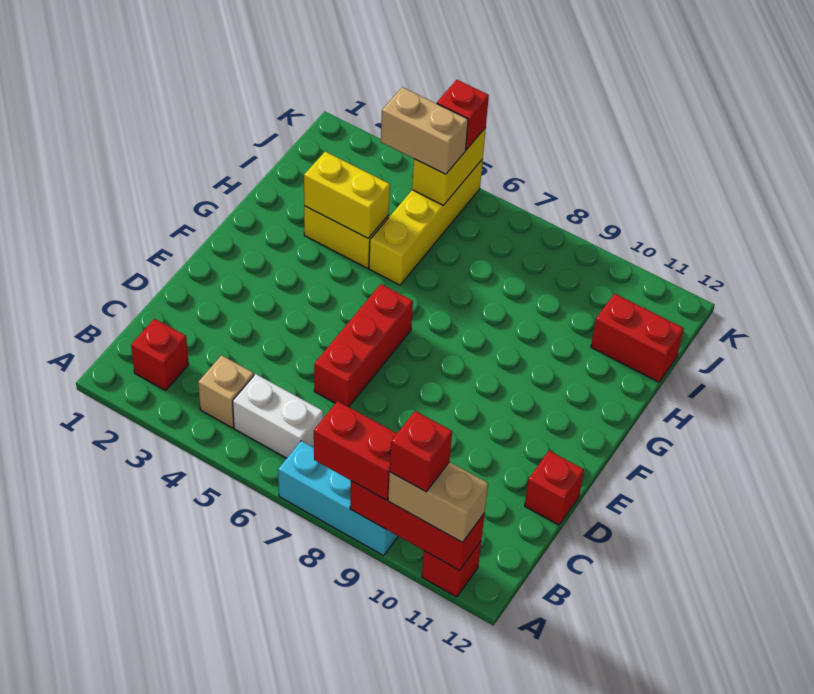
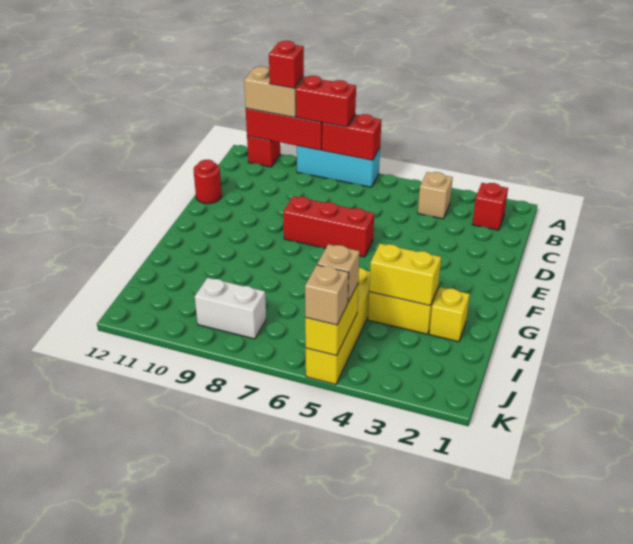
white 1x2 brick [233,374,323,458] -> white 1x2 brick moved to [195,278,266,339]
red 1x3 brick [314,284,413,407] -> red 1x3 brick turned to [283,196,374,257]
red 1x1 brick [525,451,584,525] -> red 1x1 round brick [194,160,222,204]
none -> yellow 1x1 brick [429,287,470,342]
red 1x2 brick [591,294,684,382] -> red 1x2 brick moved to [322,114,381,160]
tan 1x2 brick [381,87,468,174] -> tan 1x1 brick [317,244,360,302]
red 1x1 brick [437,80,489,150] -> tan 1x1 brick [305,265,349,325]

